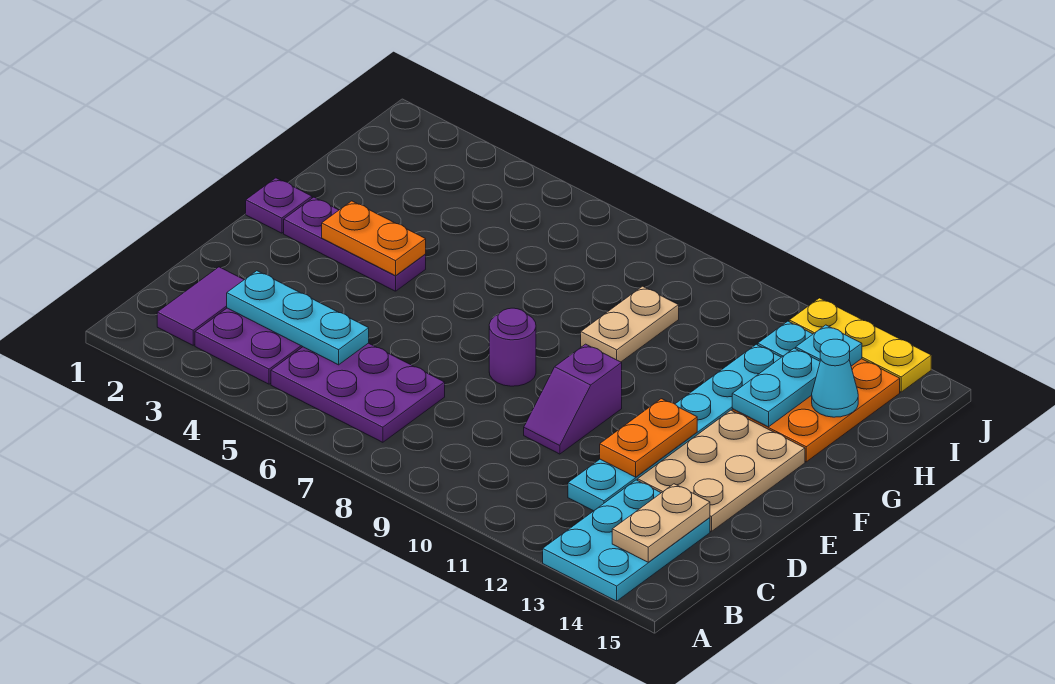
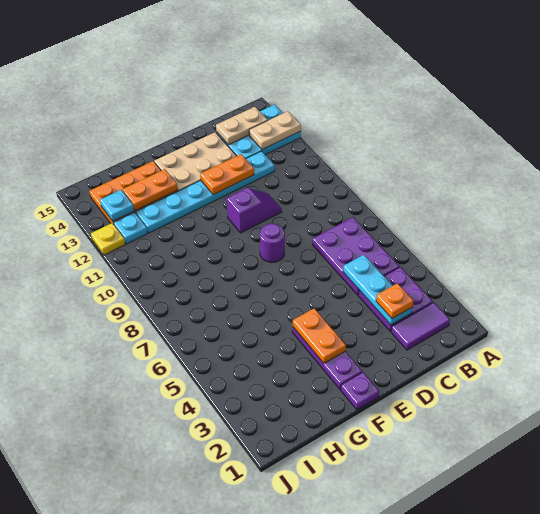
none -> orange 1x1 plate [376,283,414,318]
tan 1x2 plate [581,286,679,362] -> tan 1x2 plate moved to [249,111,301,149]
cyan 1x2 plate [732,348,820,427] -> orange 1x2 plate [122,169,178,211]
cyan 1x1 cone [812,339,858,417] -> none
yellow 1x3 plate [789,298,931,392] -> yellow 1x1 plate [91,223,125,255]

